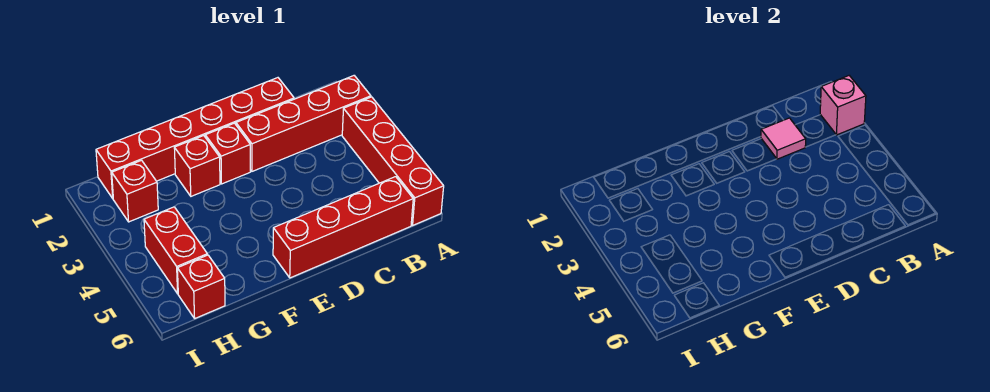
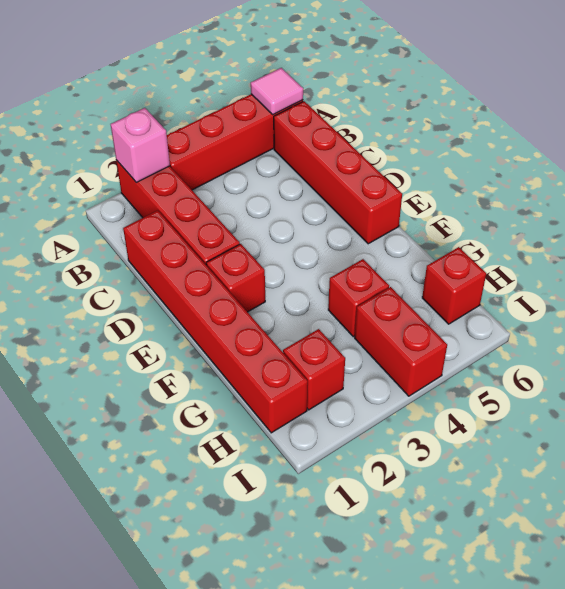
pink 1x1 tile [761,118,806,159] -> pink 1x1 tile moved to [251,68,303,115]
red 1x1 brick [174,136,220,196] -> red 1x1 brick moved to [328,259,389,337]
red 1x2 brick [144,207,207,294] -> red 1x2 brick turned to [355,287,447,396]

